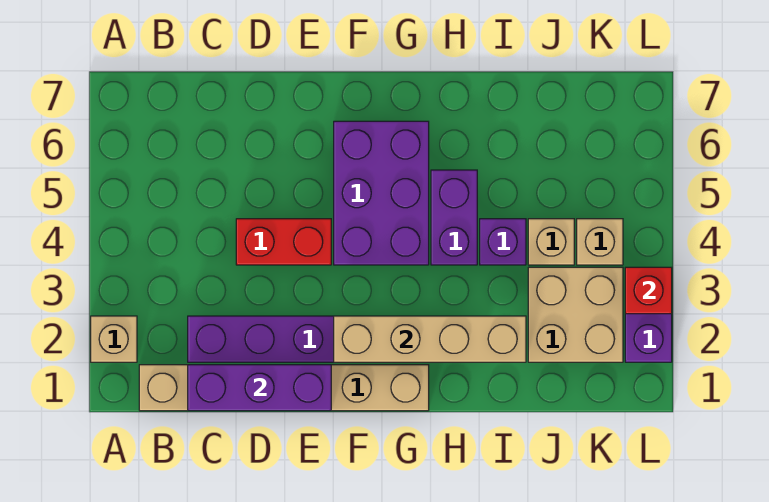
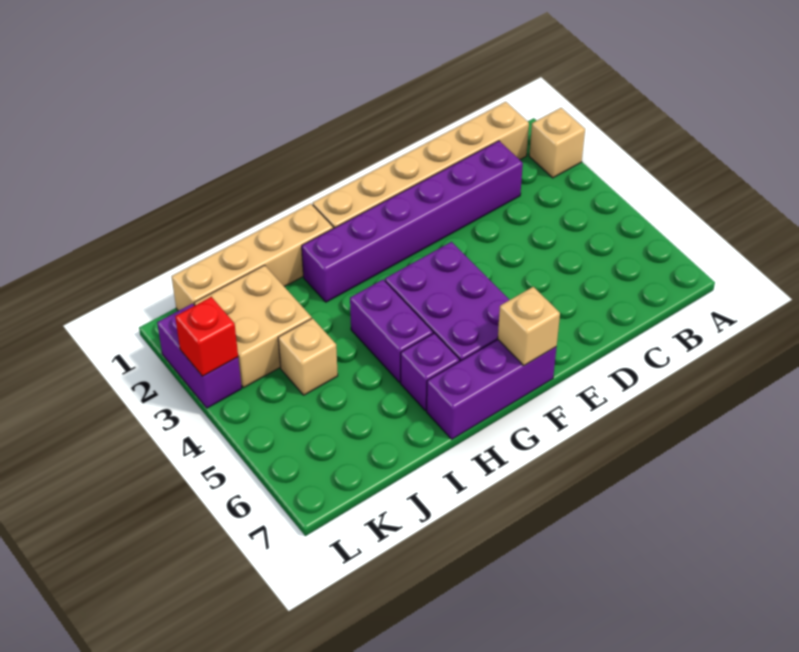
purple 1x3 brick [188,365,331,411] -> purple 1x3 brick moved to [427,340,557,439]
red 1x2 brick [236,219,331,265] -> none
tan 1x4 brick [334,316,526,362] -> tan 1x4 brick moved to [172,204,333,311]
purple 1x1 brick [480,219,526,265] -> purple 1x1 brick moved to [401,333,460,411]
tan 1x1 brick [577,219,623,265] -> tan 1x1 brick moved to [498,287,560,366]

